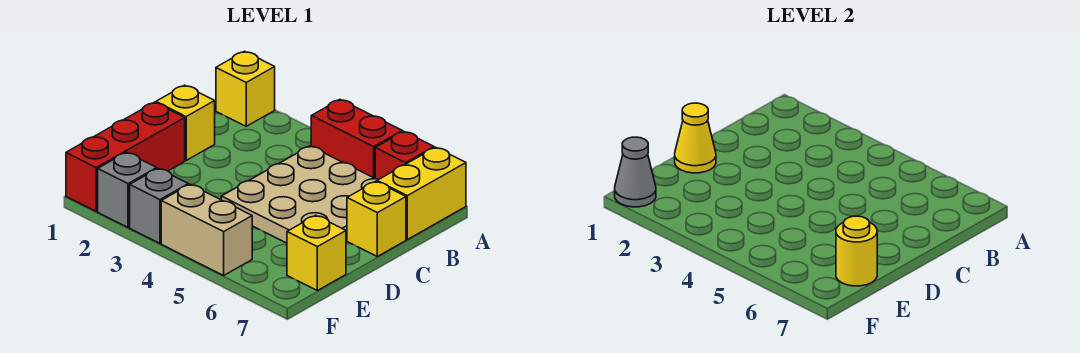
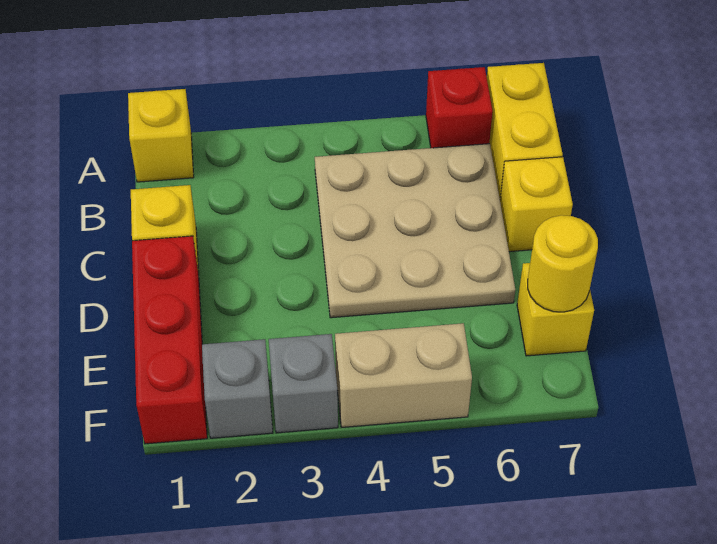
red 1x2 brick [311,100,402,178] -> none
yellow 1x1 cone [675,103,716,173] -> none
grey 1x1 cone [615,137,656,207] -> none

